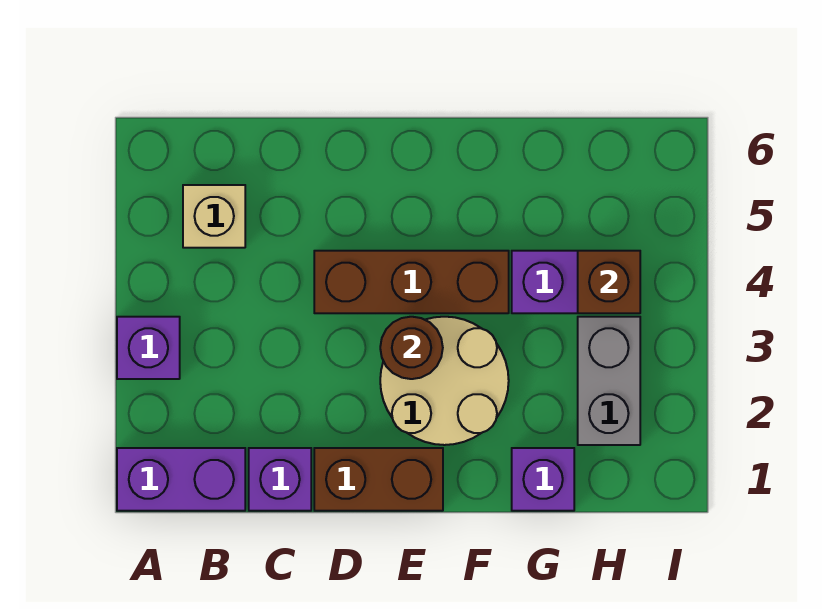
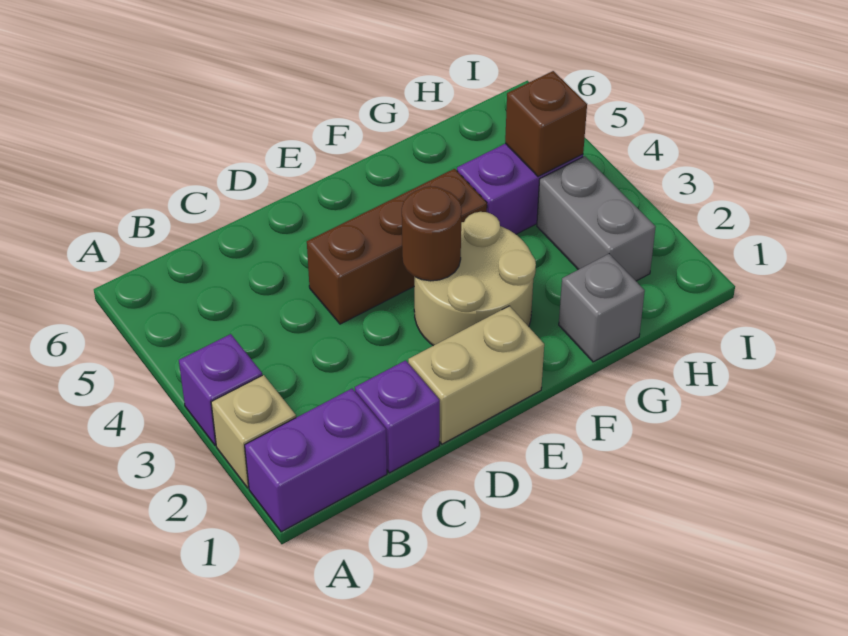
tan 1x1 brick [183,185,245,248] -> tan 1x1 brick moved to [211,375,296,488]
brown 1x2 brick [314,448,443,511] -> tan 1x2 brick [408,306,544,444]
purple 1x1 brick [512,448,574,511] -> grey 1x1 brick [559,254,645,362]

